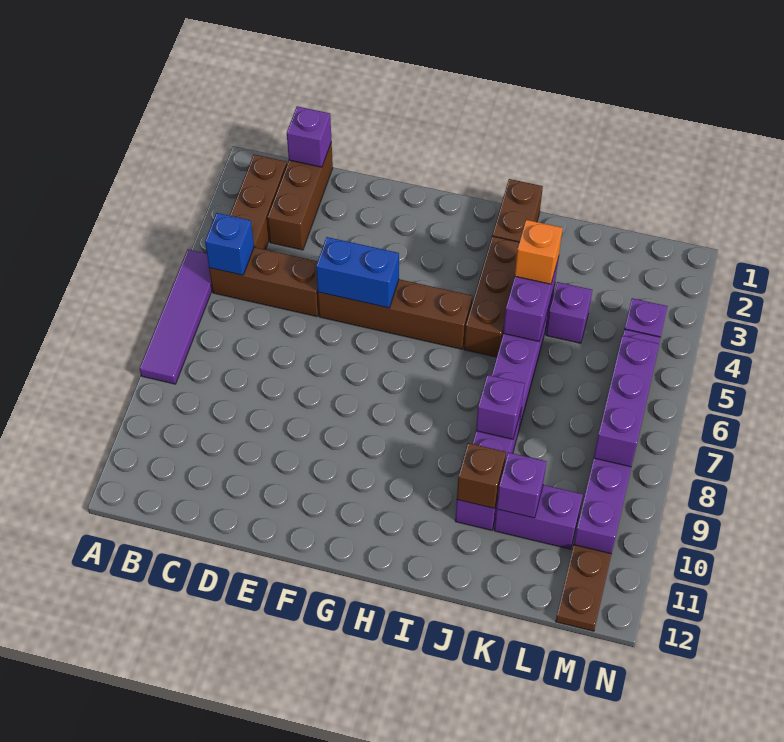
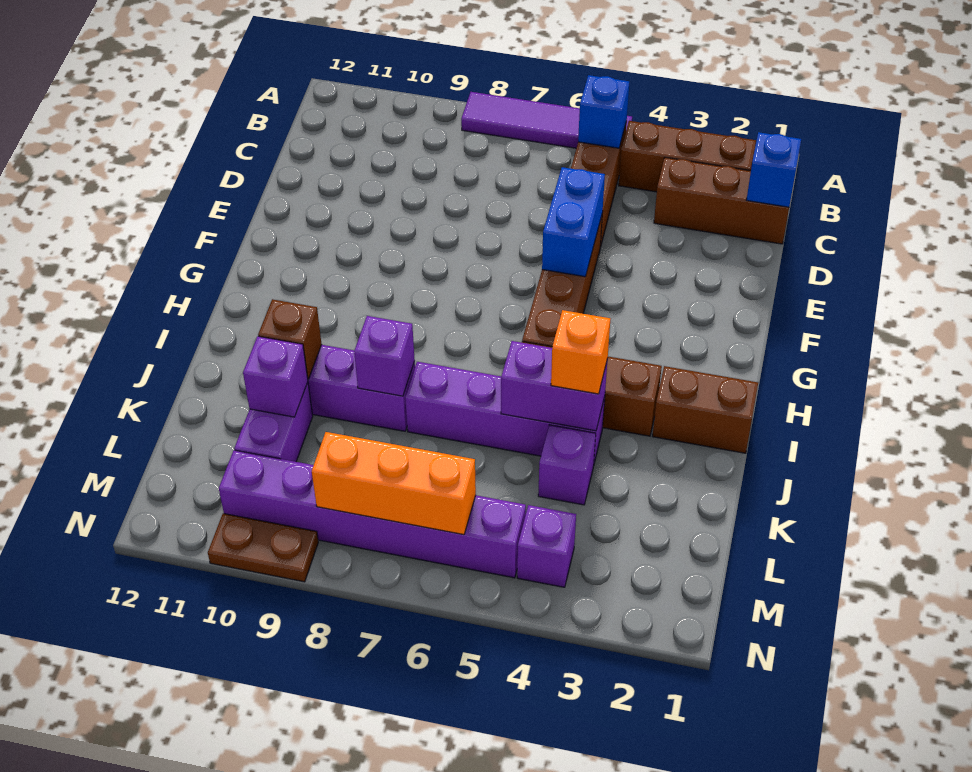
purple 1x1 brick [287,106,332,167] -> blue 1x1 brick [747,132,801,207]
purple 1x3 brick [594,336,659,467] -> orange 1x3 brick [312,432,476,535]
brown 1x2 plate [556,545,611,631] -> brown 1x2 plate moved to [208,513,318,582]

